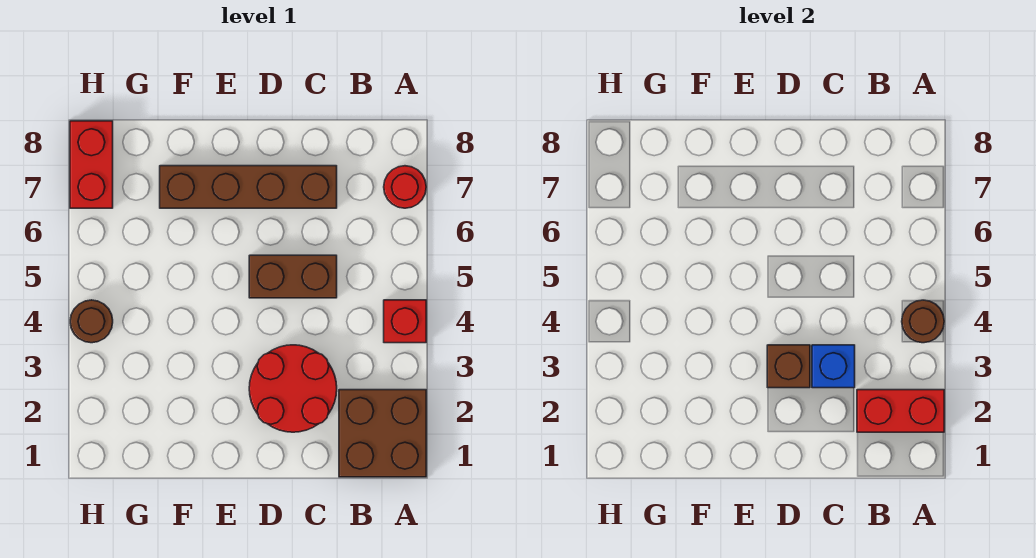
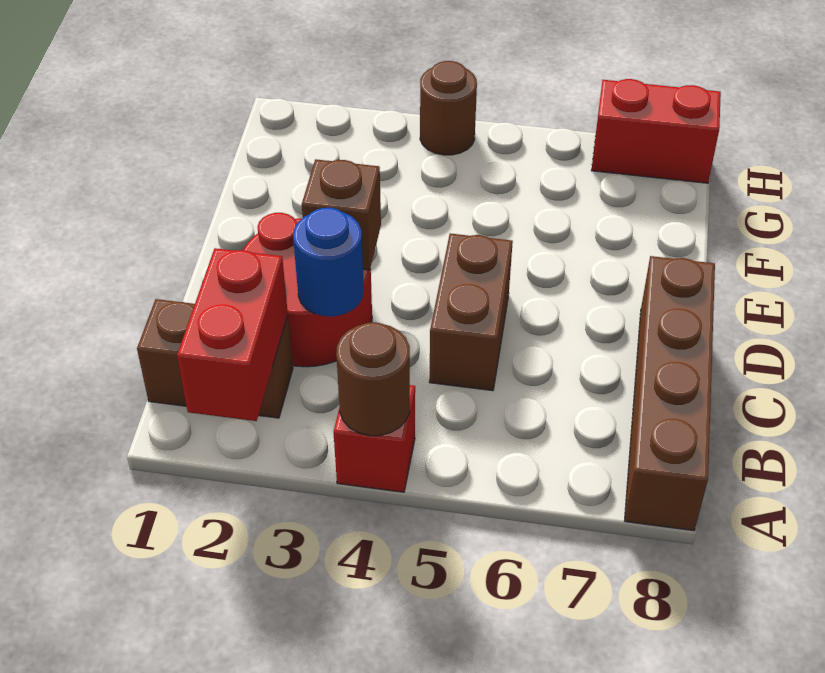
brown 2x2 brick [339,390,426,477] -> brown 1x2 brick [137,299,293,418]
red 1x1 round brick [384,166,426,208] -> none
blue 1x1 brick [812,345,855,388] -> blue 1x1 round brick [293,208,364,316]
brown 1x4 brick [160,166,337,208] -> brown 1x4 brick moved to [625,256,715,531]

